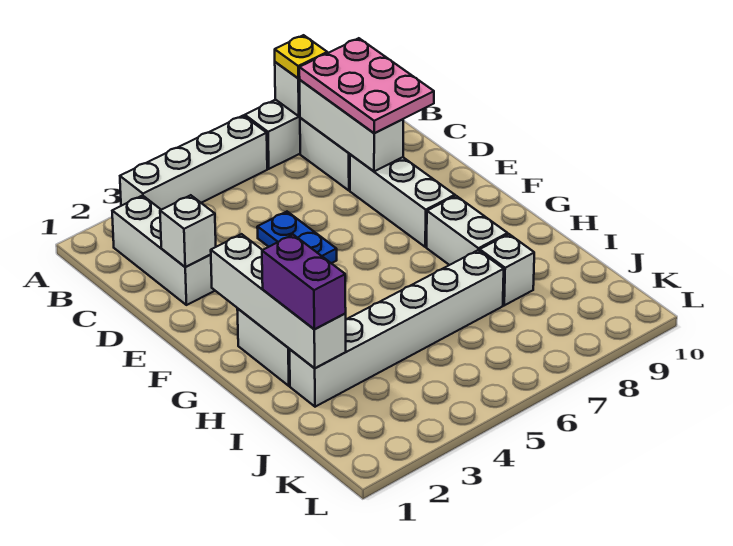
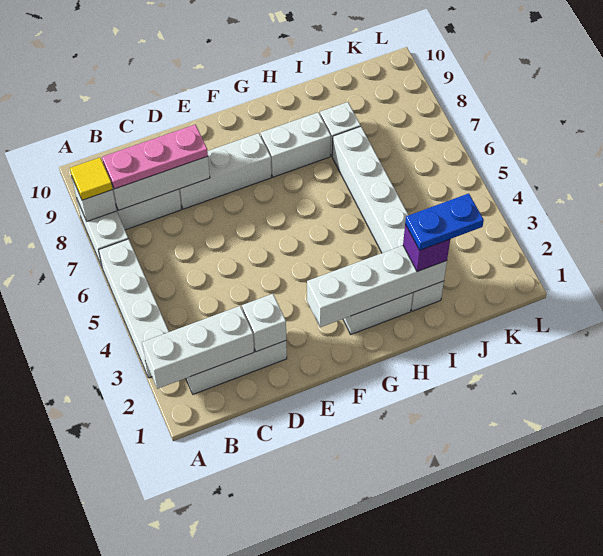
none -> white 1x3 brick [142,306,254,389]
yellow 1x1 plate [275,35,327,78] -> yellow 1x1 tile [70,158,113,200]
pink 2x3 plate [299,38,434,133] -> pink 1x3 plate [102,125,208,189]
blue 1x2 plate [257,212,337,263] -> blue 1x2 plate moved to [405,193,484,250]
purple 1x2 brick [262,235,346,329] -> purple 1x1 brick [403,224,450,272]

